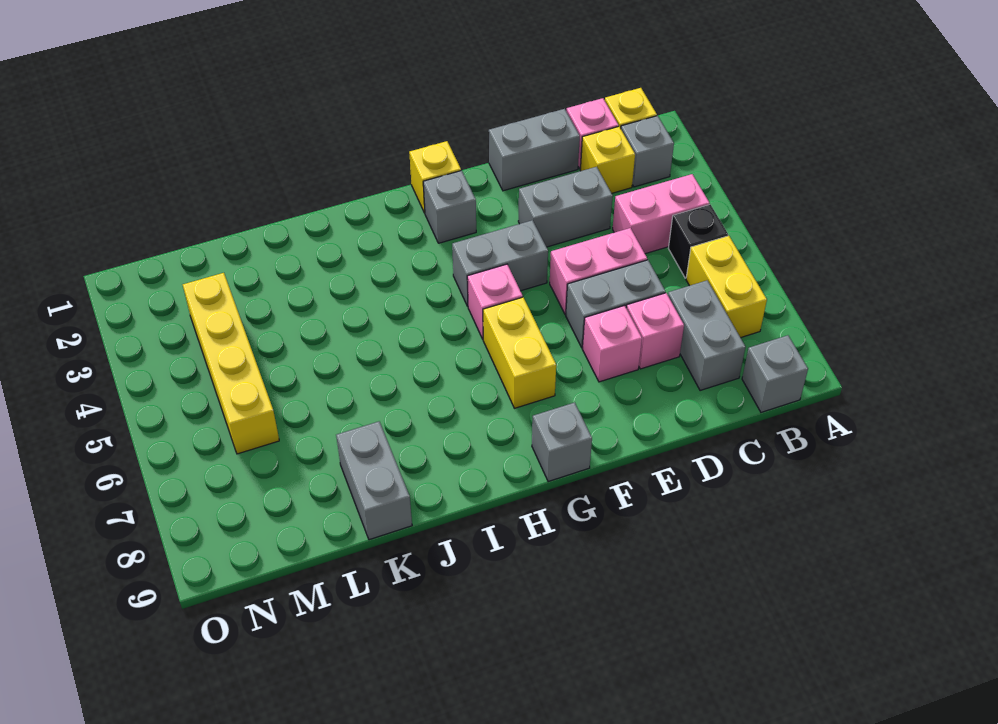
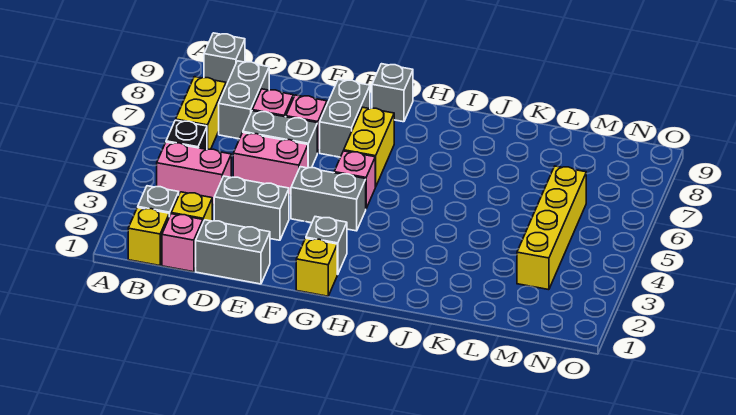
grey 1x2 brick [336,422,412,540] -> grey 1x2 brick moved to [320,79,370,157]

